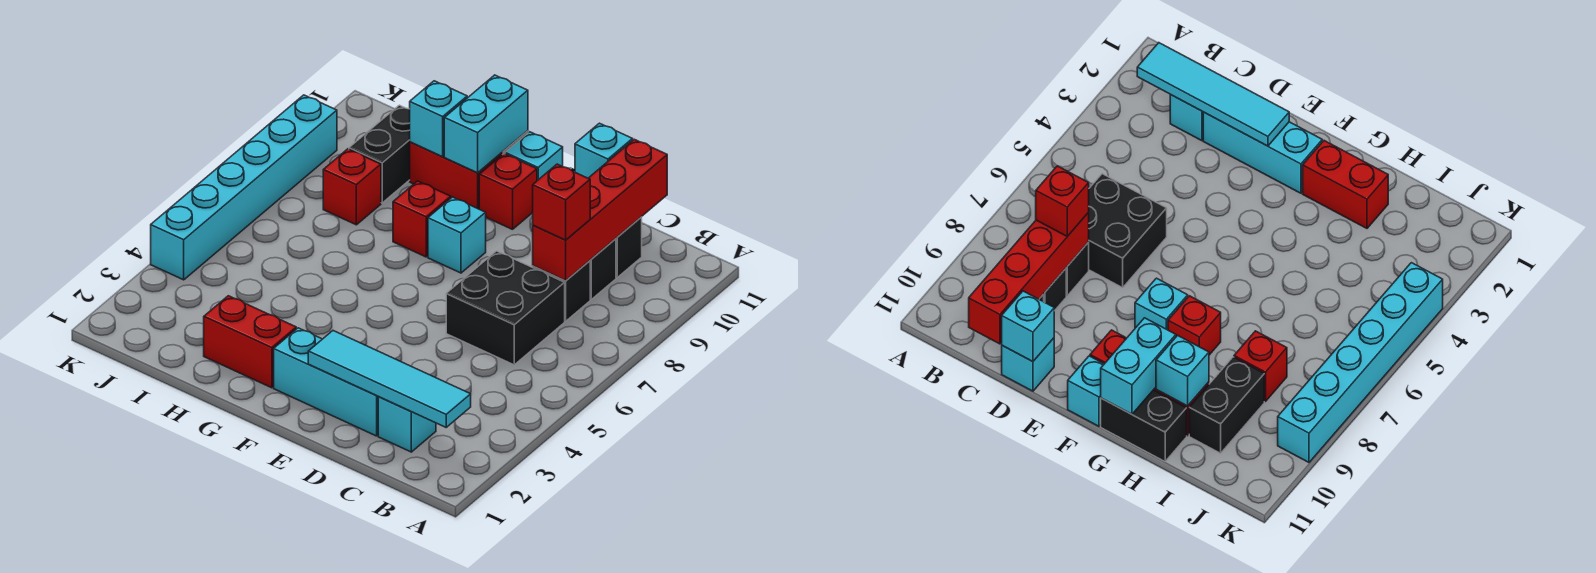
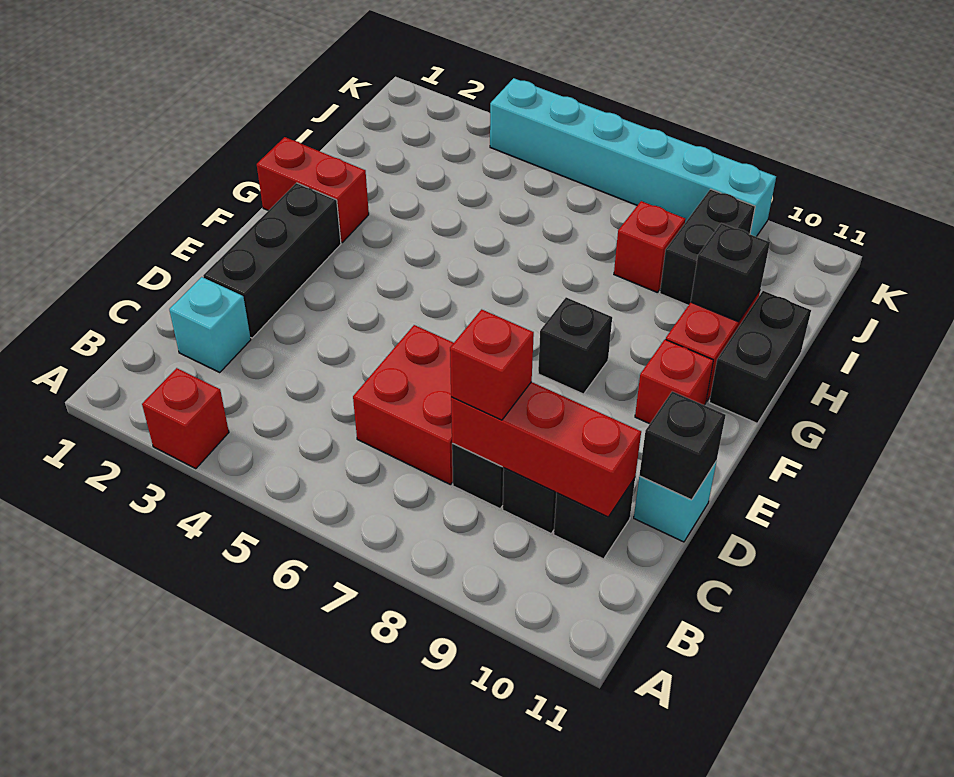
cyan 1x4 tile [308,331,471,427] -> none
black 2x2 brick [446,251,565,365] -> red 2x2 brick [353,325,453,485]
red 1x4 brick [533,139,667,281] -> red 1x3 brick [451,382,641,517]
cyan 1x3 brick [274,328,378,436] -> black 1x3 brick [203,183,341,338]
cyan 1x1 brick [575,123,633,178] -> black 1x1 brick [639,391,726,500]
cyan 1x1 brick [428,197,486,273] -> black 1x1 brick [538,297,612,394]
cyan 1x1 brick [505,132,563,181] -> none
red 1x2 brick [204,296,296,388] -> red 1x2 brick turned to [257,137,369,243]
red 1x1 brick [393,181,451,257] -> red 1x1 brick moved to [142,368,229,469]
cyan 1x2 brick [444,75,528,173] -> none
cyan 1x1 brick [410,81,467,157] -> black 1x1 brick [691,223,770,322]
black 1x2 brick [349,105,410,203] -> black 1x2 brick turned to [660,189,755,305]

